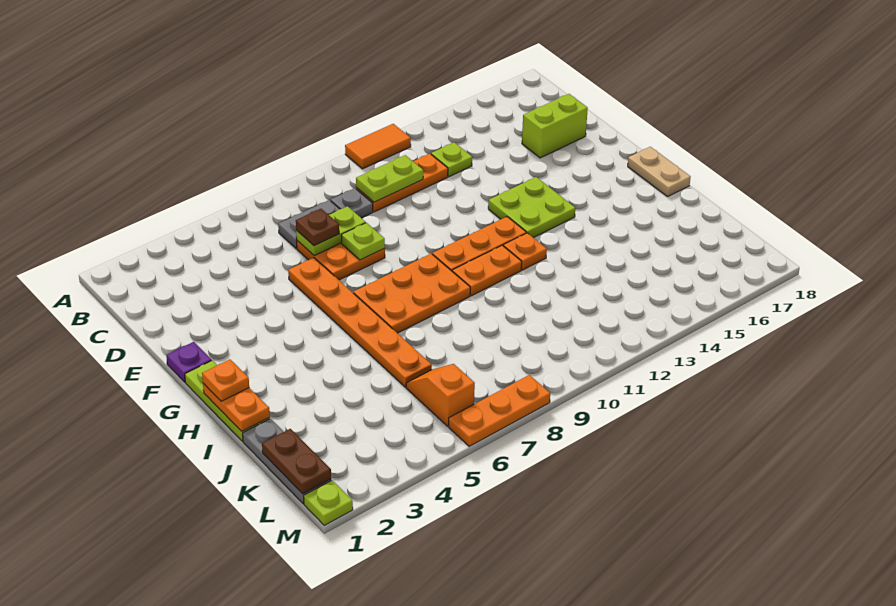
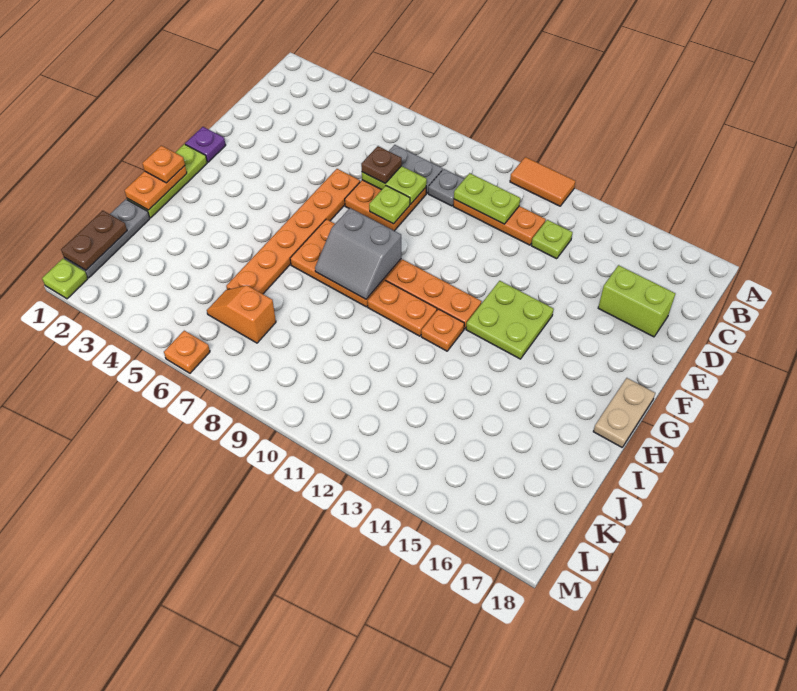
none -> grey 2x2 slope [315,208,401,299]
orange 1x2 slope [406,364,475,426] -> orange 1x2 slope turned to [207,285,276,343]
orange 1x3 plate [449,375,550,446] -> orange 1x1 plate [164,331,210,373]

